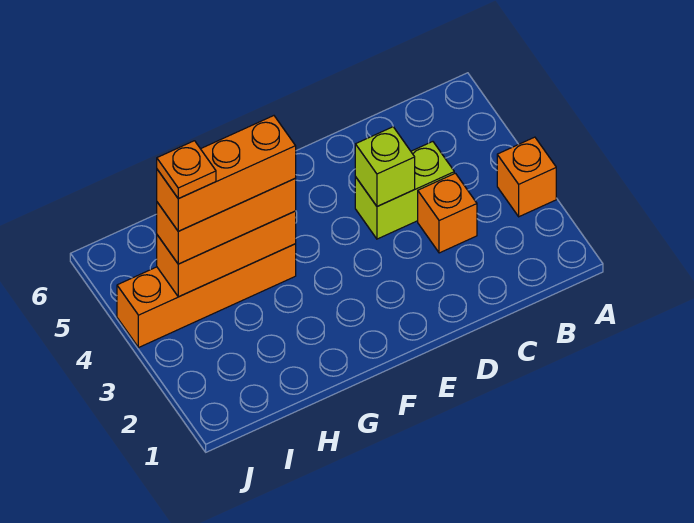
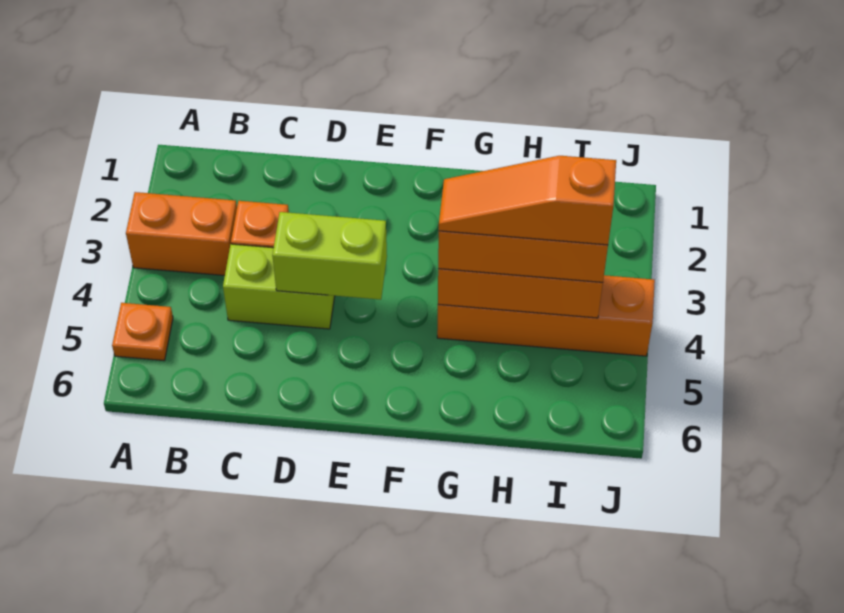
orange 1x1 brick [497,137,556,217] -> orange 1x2 brick [126,192,237,275]
lime 1x1 brick [355,127,415,206] -> lime 1x2 brick [272,212,387,300]
orange 1x3 brick [157,116,296,231] -> orange 1x3 slope [439,156,616,245]
orange 1x1 plate [157,141,216,199] -> orange 1x1 plate moved to [112,303,173,360]

